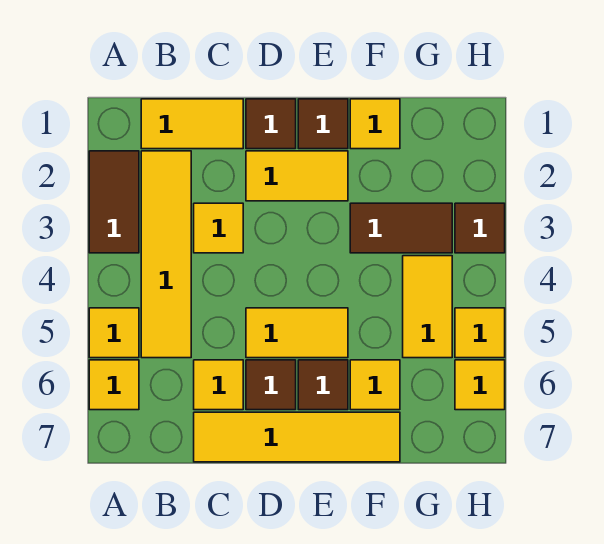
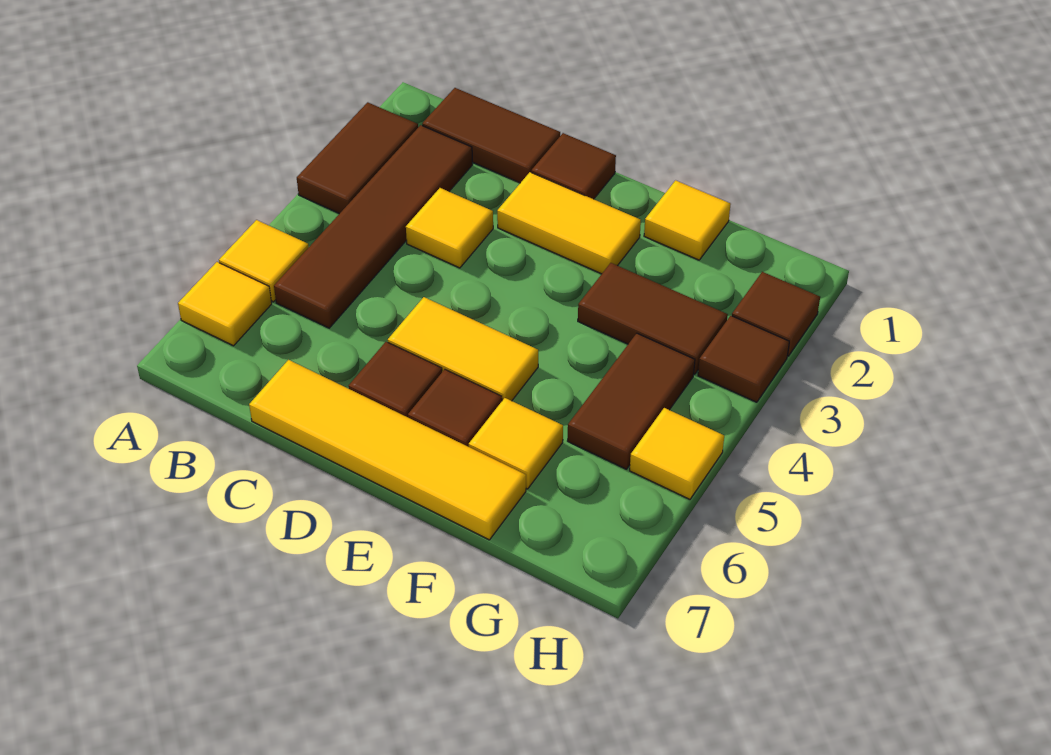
yellow 1x2 tile [141,99,243,149] -> brown 1x2 tile [422,88,560,183]
yellow 1x4 tile [141,151,191,358] -> brown 1x4 tile [274,125,473,328]
yellow 1x1 tile [194,360,243,410] -> none
brown 1x1 tile [298,99,348,149] -> brown 1x1 tile moved to [732,272,820,356]
yellow 1x2 tile [403,256,452,358] -> brown 1x2 tile [568,333,695,469]
yellow 1x1 tile [455,360,505,410] -> none

